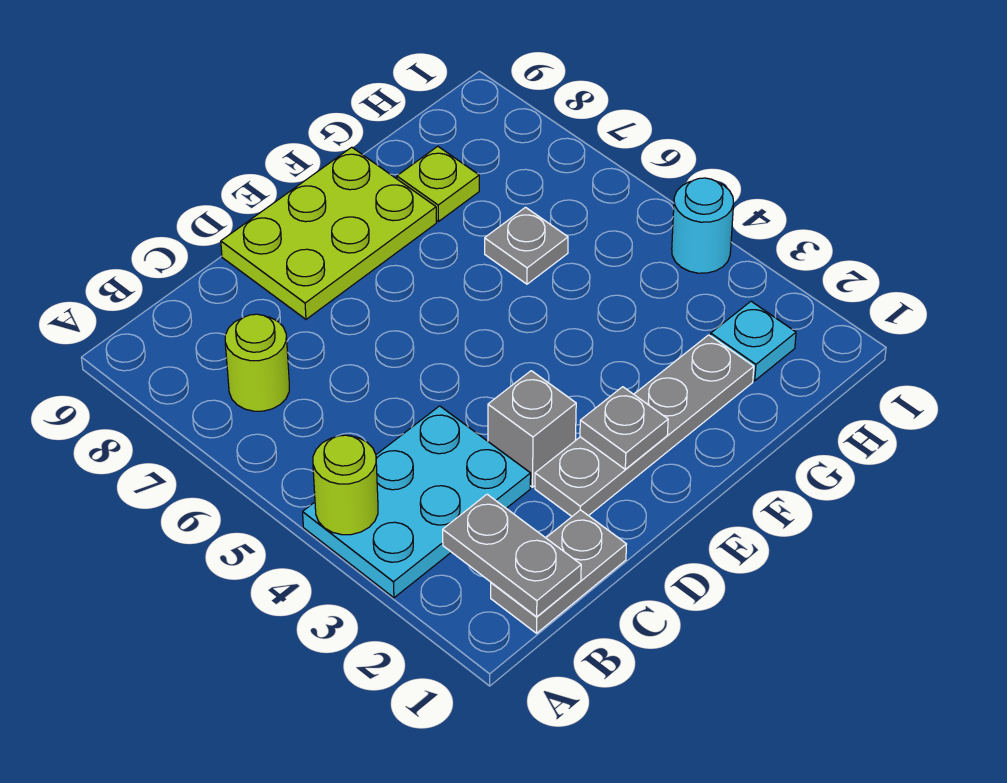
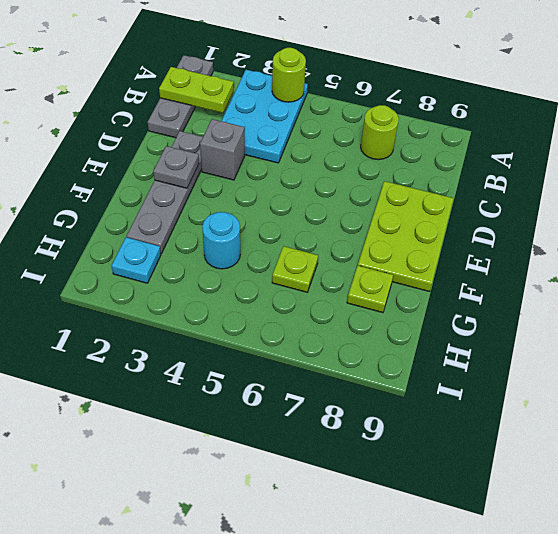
grey 1x2 plate [491,510,627,633] -> grey 1x3 plate [148,55,213,138]
grey 1x2 plate [443,494,581,617] -> lime 1x2 plate [159,67,234,113]
grey 1x1 plate [485,207,568,284] -> lime 1x1 plate [272,246,318,292]
cyan 1x1 round brick [672,178,734,273] -> cyan 1x1 round brick moved to [202,212,240,269]

